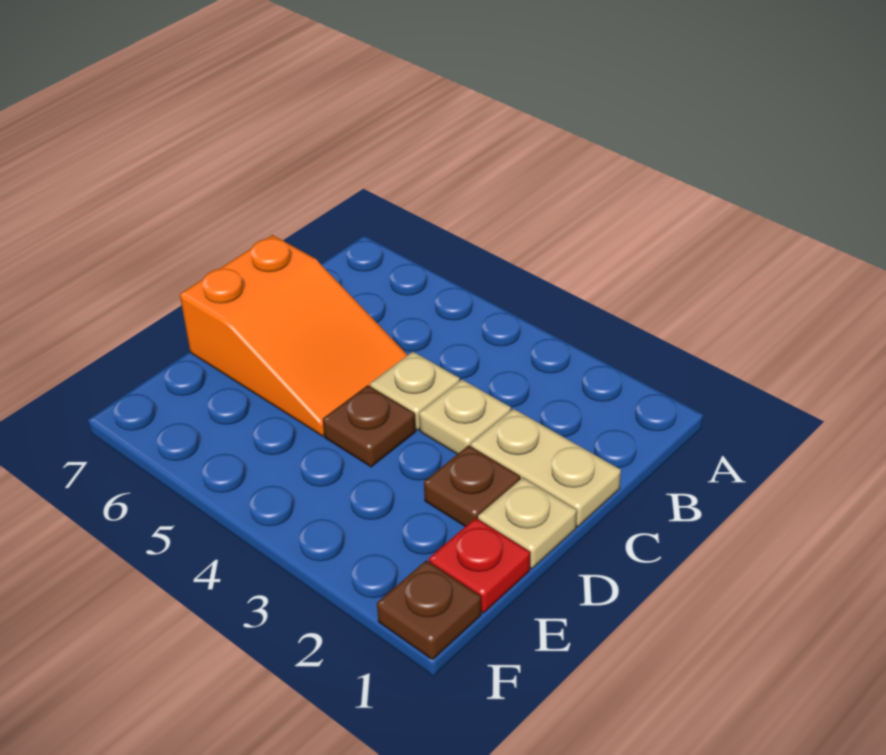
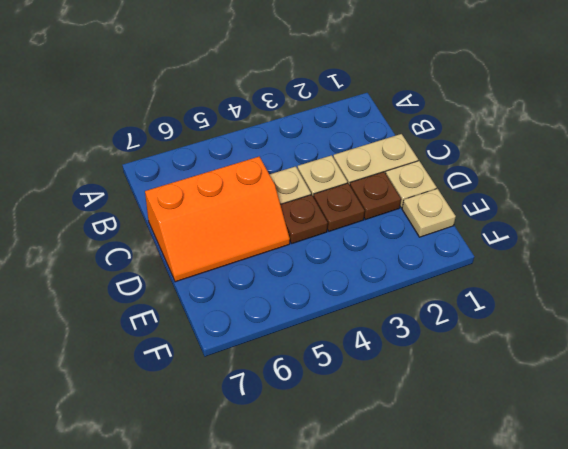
orange 2x3 slope [180,235,407,436] -> orange 2x3 slope turned to [145,157,290,282]
red 1x1 plate [429,518,530,613] -> tan 1x1 plate [402,189,456,237]
brown 1x1 plate [377,560,481,660] -> brown 1x1 plate moved to [313,183,365,231]

